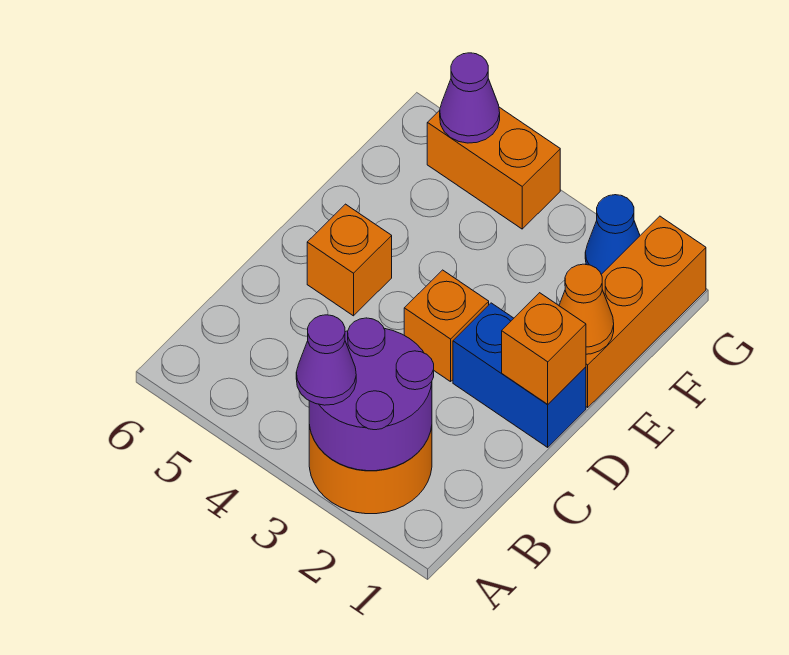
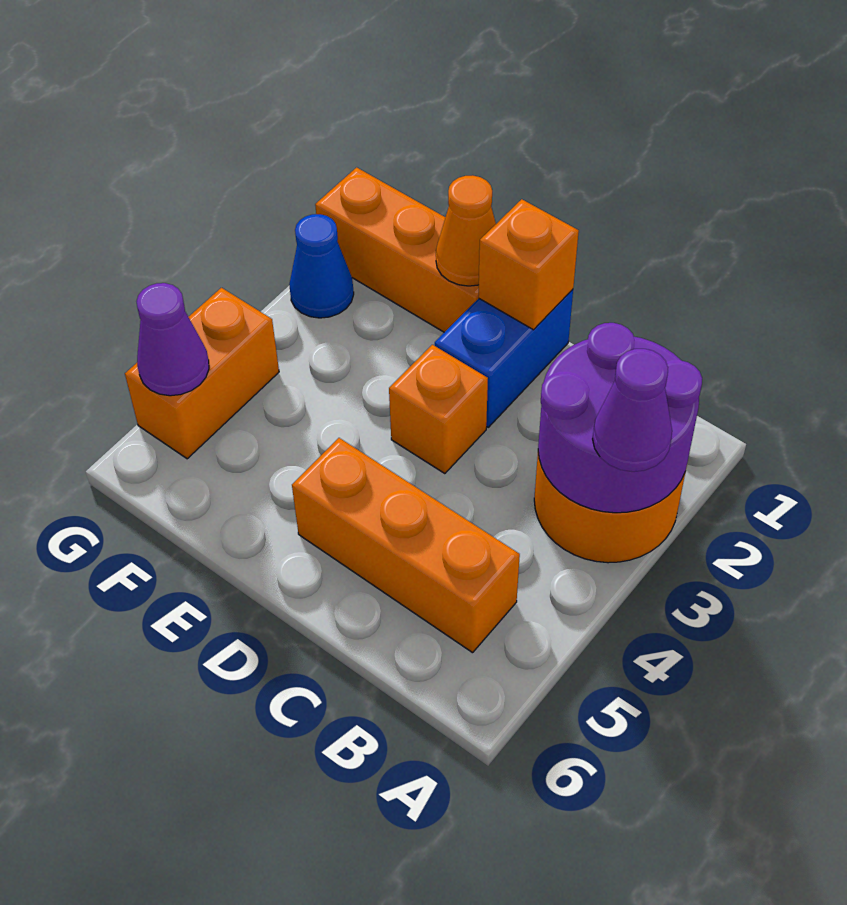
orange 1x1 brick [307,204,392,316] -> orange 1x3 brick [292,438,520,653]

